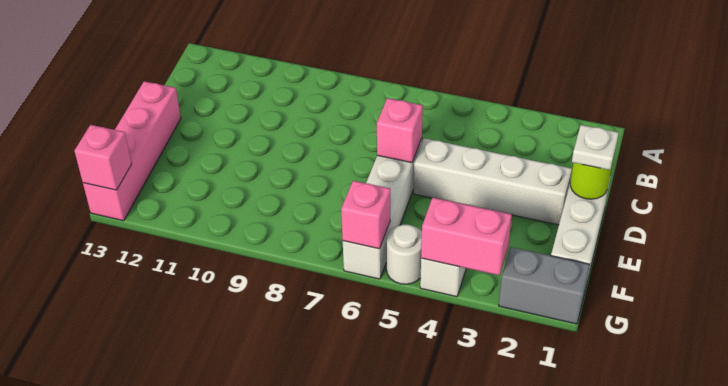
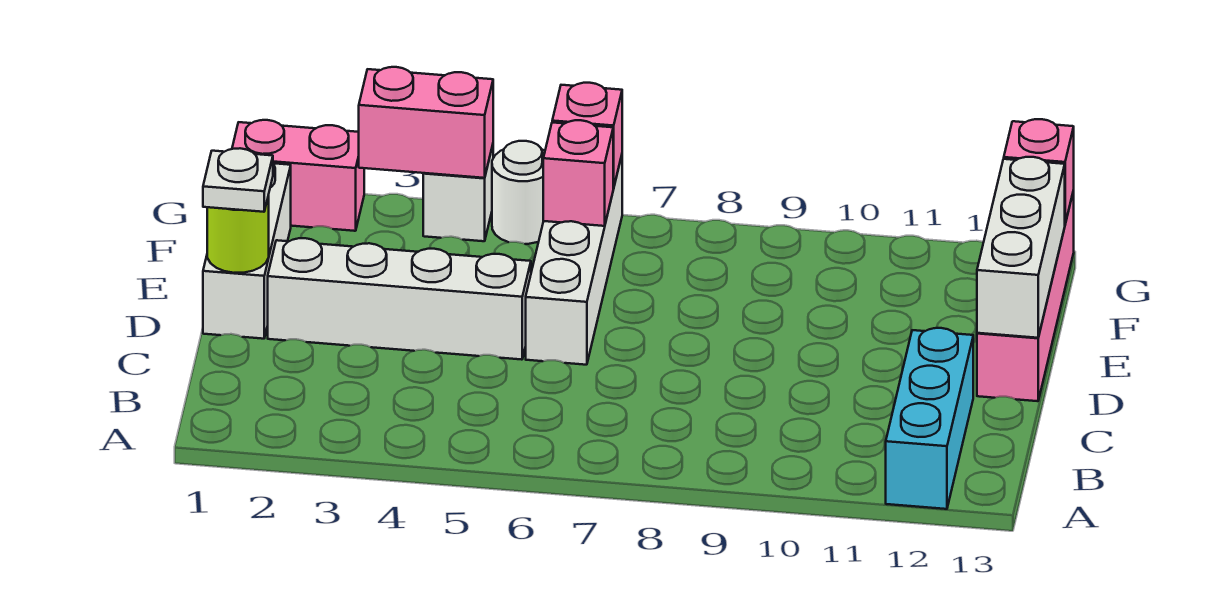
none -> cyan 1x3 brick [886,328,973,509]
pink 1x1 brick [377,98,423,163] -> pink 1x1 brick moved to [543,120,613,226]
none -> white 1x3 brick [977,157,1065,338]
grey 1x2 brick [499,247,590,324] -> pink 1x2 brick [232,120,364,231]

